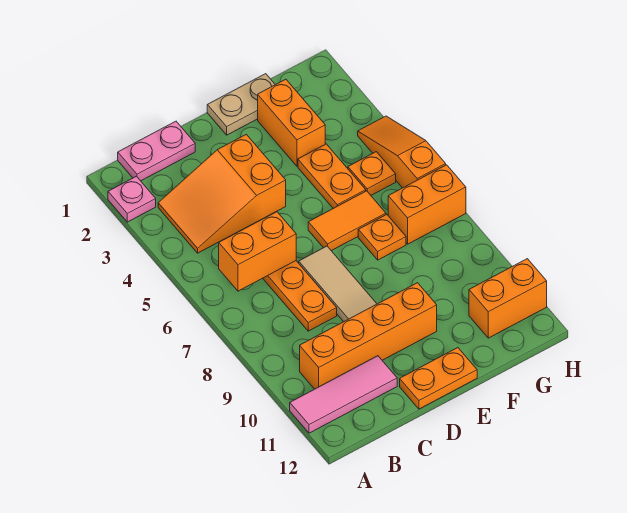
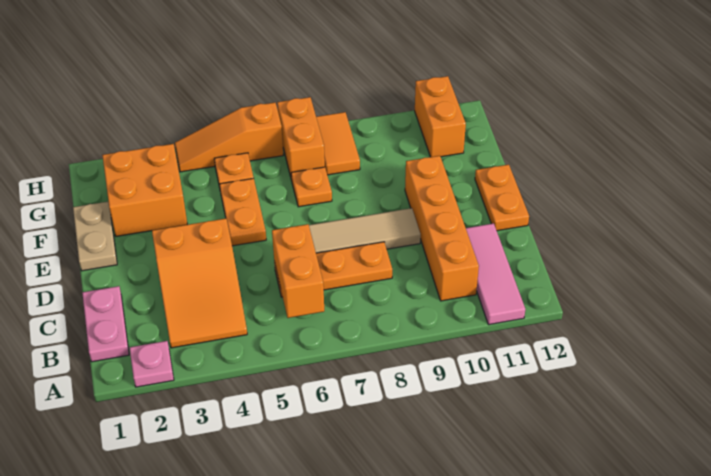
orange 1x2 tile [308,191,386,251] -> orange 1x2 tile moved to [316,112,360,175]
orange 1x2 brick [258,79,325,166] -> orange 2x2 brick [102,144,187,236]
orange 1x2 plate [298,144,366,208] -> orange 1x2 plate turned to [220,178,266,246]

